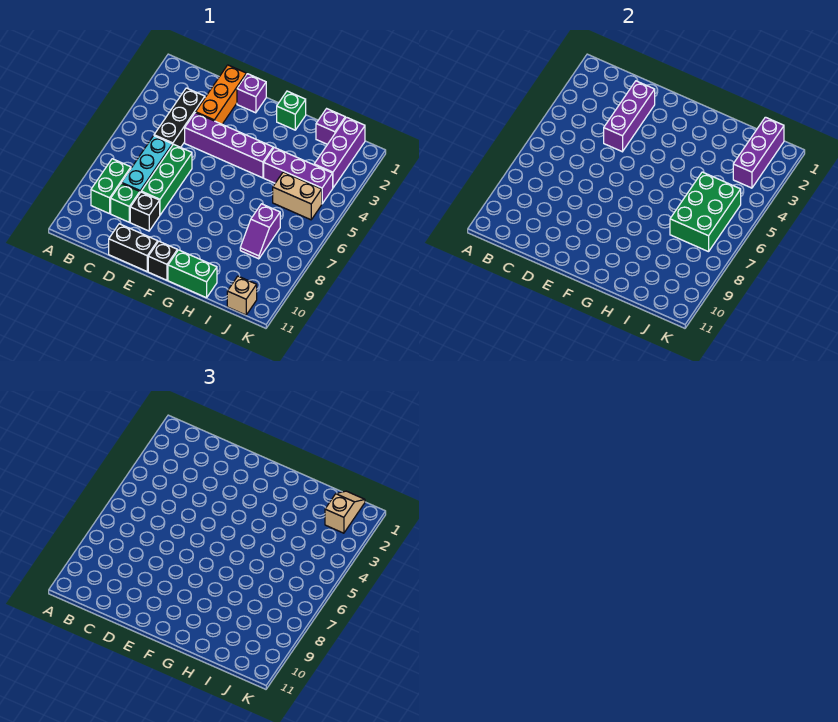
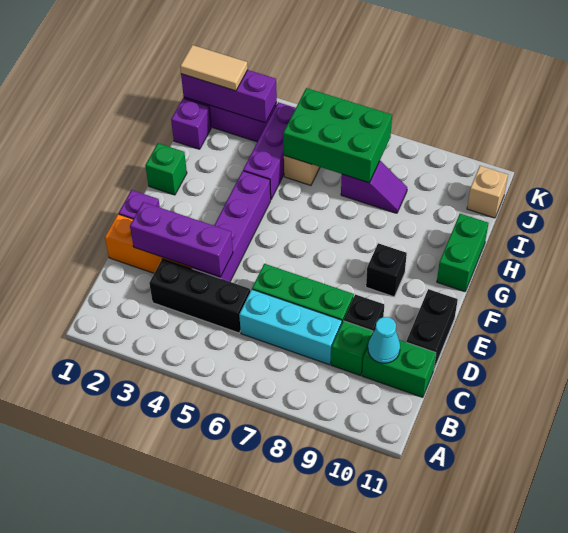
green 1x2 brick [91,159,131,214] -> green 1x2 brick moved to [362,340,436,397]
none -> cyan 1x1 cone [368,317,400,363]
black 1x1 brick [148,241,177,280] -> black 1x1 brick moved to [366,243,407,297]
tan 1x2 slope [325,491,365,533] -> tan 1x2 tile [180,45,248,91]

